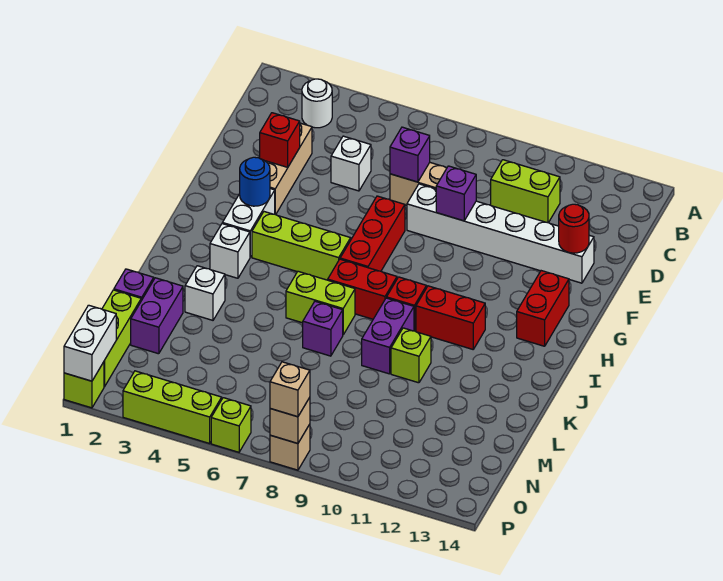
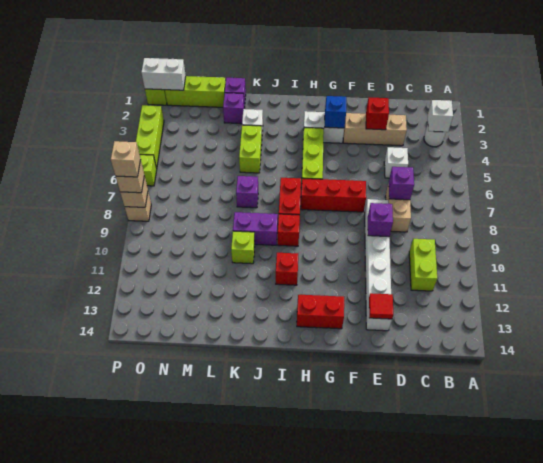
red 1x1 round brick [559,204,589,253] -> red 1x1 tile [369,293,393,319]
blue 1x1 round brick [240,157,270,206] -> blue 1x1 brick [325,96,346,128]
white 1x1 brick [210,224,250,278] -> white 1x1 brick moved to [428,100,453,132]
red 1x2 brick [416,286,485,349] -> red 1x1 brick [276,253,298,285]
lime 1x2 brick [286,271,355,335] -> lime 1x2 brick moved to [239,125,262,173]
purple 1x2 brick [131,278,183,354] -> purple 1x1 brick [223,93,244,124]
none -> tan 1x1 brick [111,141,141,177]

